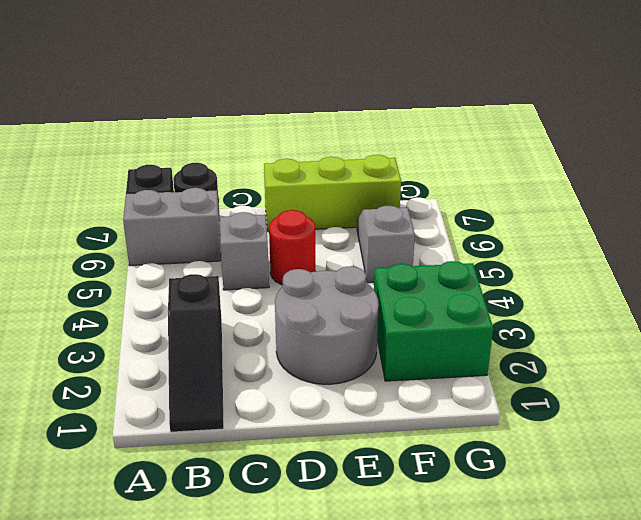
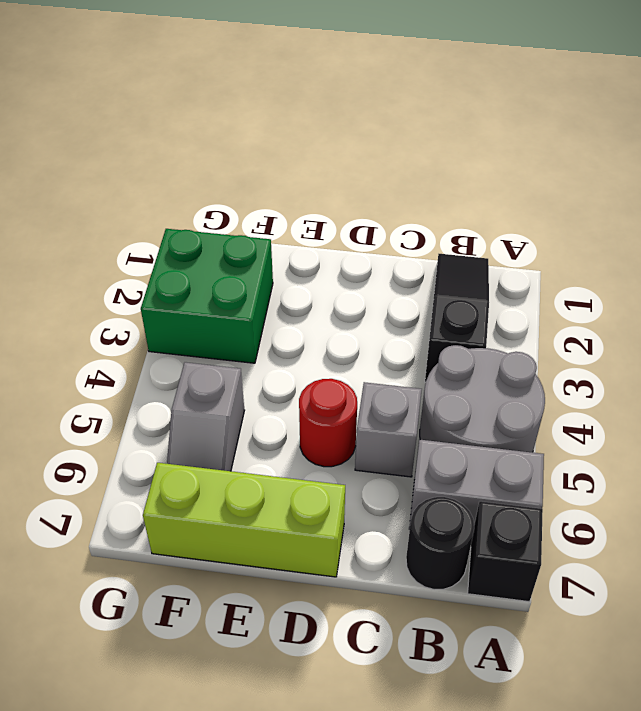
grey 2x2 round brick [275,266,379,384] -> grey 2x2 round brick moved to [420,345,545,453]

